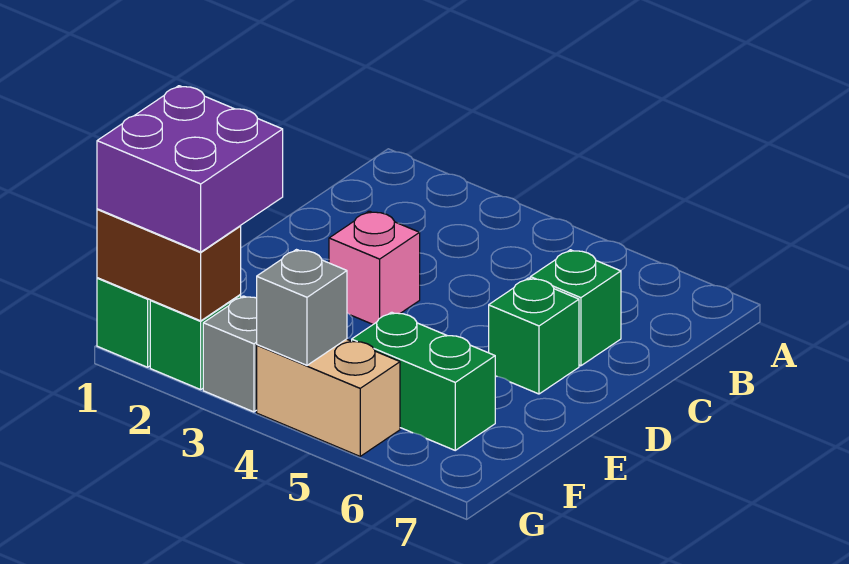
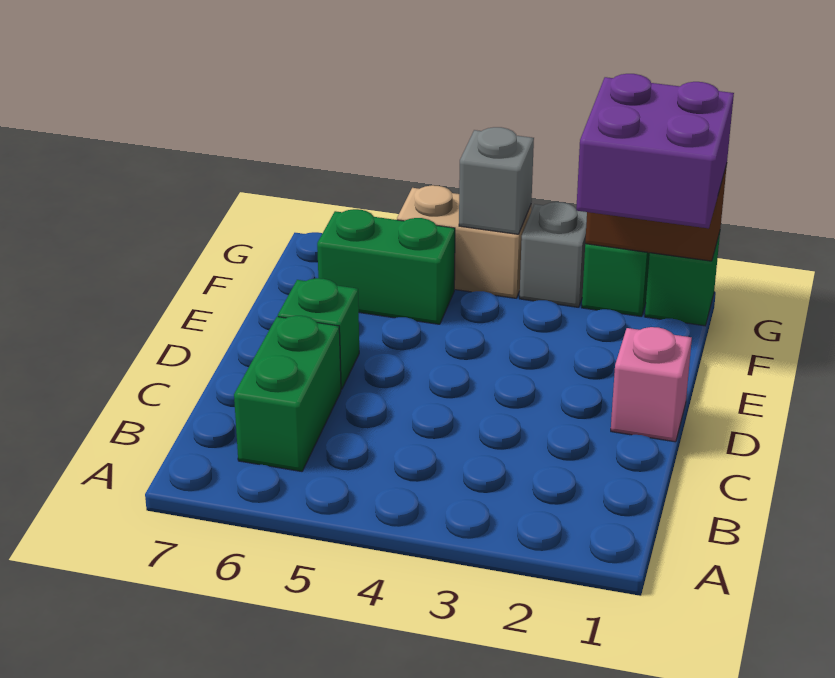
green 1x1 brick [530,250,621,366] -> green 1x2 brick [234,316,341,471]
pink 1x1 brick [329,211,420,324] -> pink 1x1 brick moved to [611,327,692,442]

